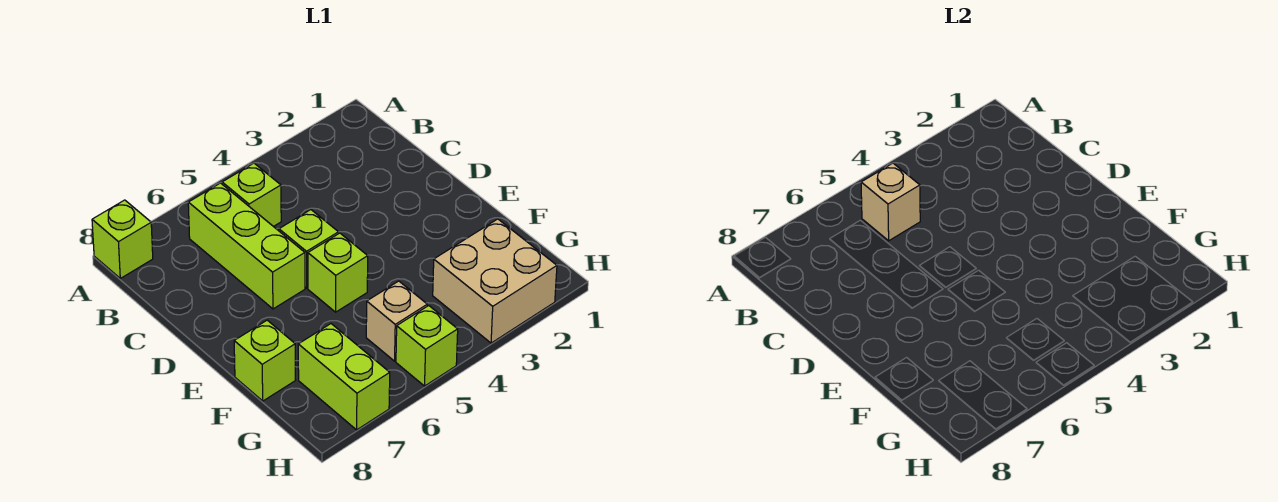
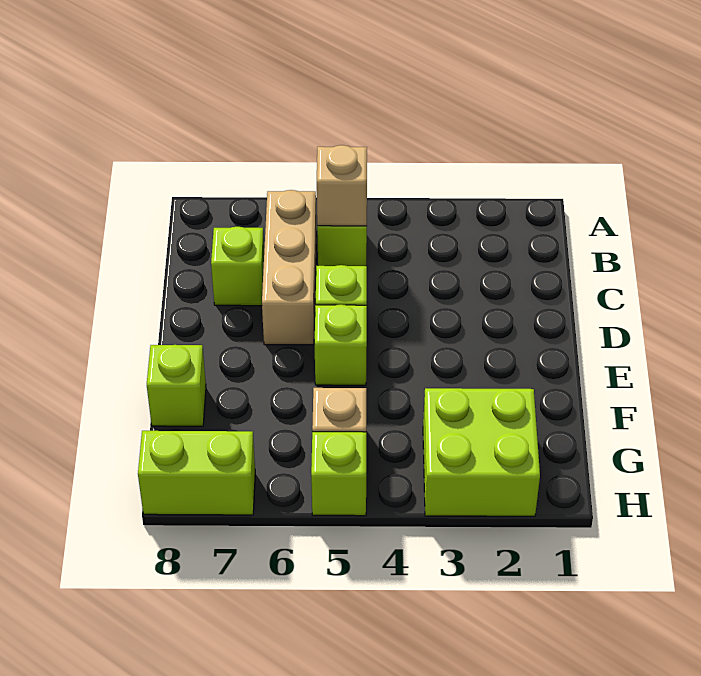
lime 1x1 brick [92,200,153,278] -> lime 1x1 brick moved to [211,227,264,306]
lime 1x3 brick [188,183,305,309] -> tan 1x3 brick [262,190,317,345]
tan 2x2 brick [433,219,557,343] -> lime 2x2 brick [423,388,540,516]
lime 1x2 brick [298,324,390,430] -> lime 1x2 brick turned to [138,431,255,515]

